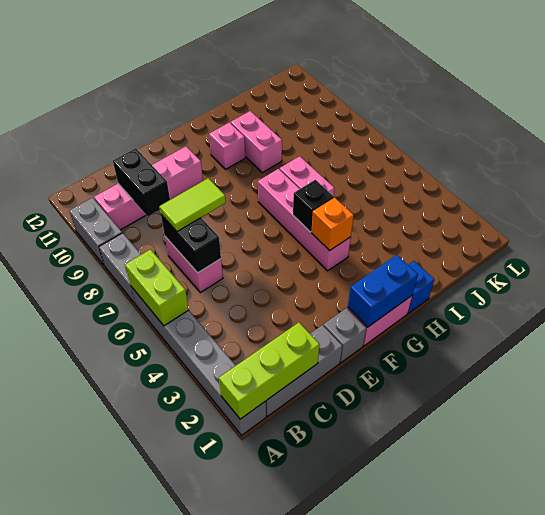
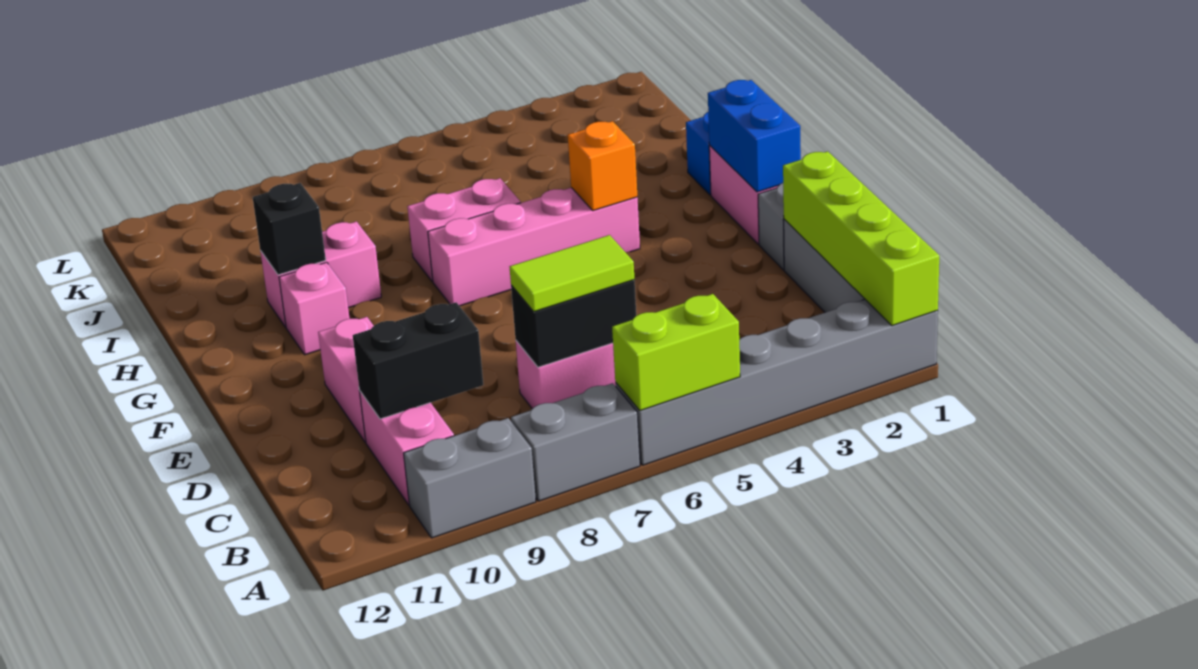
lime 1x3 brick [219,323,320,419] -> lime 1x4 brick [783,151,939,326]
lime 1x2 tile [159,178,226,232] -> lime 1x2 tile turned to [510,235,635,312]
black 1x1 brick [293,180,334,232] -> black 1x1 brick moved to [253,183,326,275]

